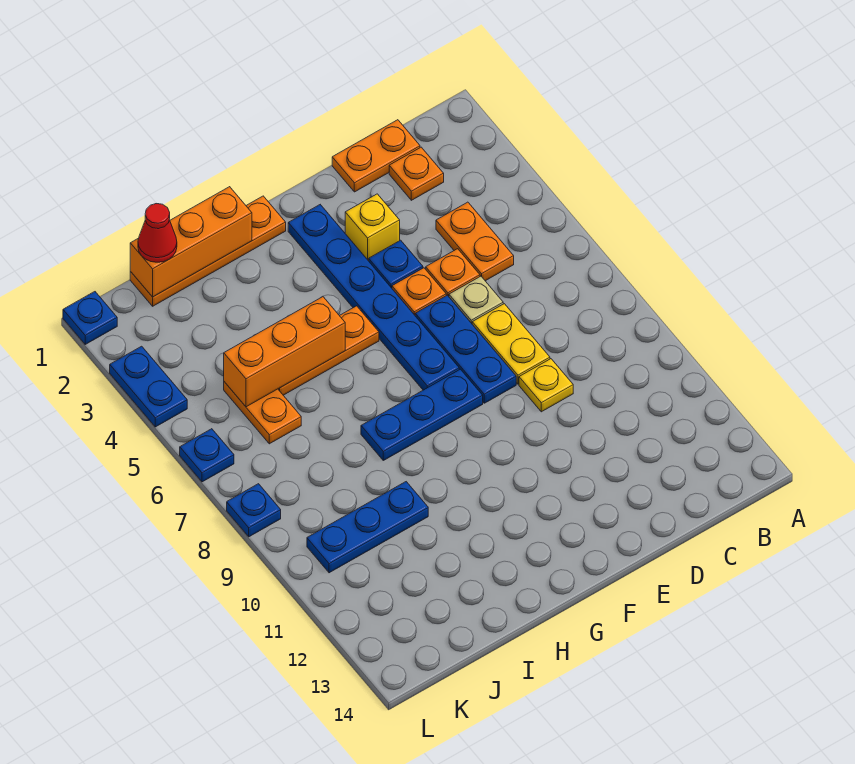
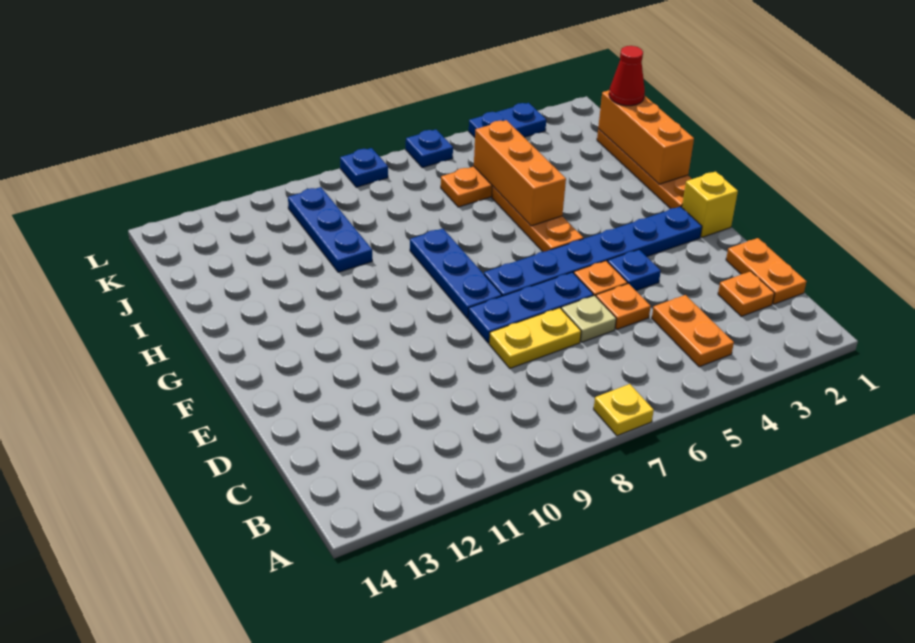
orange 1x2 plate [436,202,514,281] -> orange 1x2 plate turned to [652,295,734,367]
yellow 1x1 plate [519,359,573,412] -> yellow 1x1 plate moved to [594,384,654,436]
yellow 1x1 brick [345,194,400,261] -> yellow 1x1 brick moved to [682,172,738,237]
blue 1x1 plate [63,292,117,344] -> none

